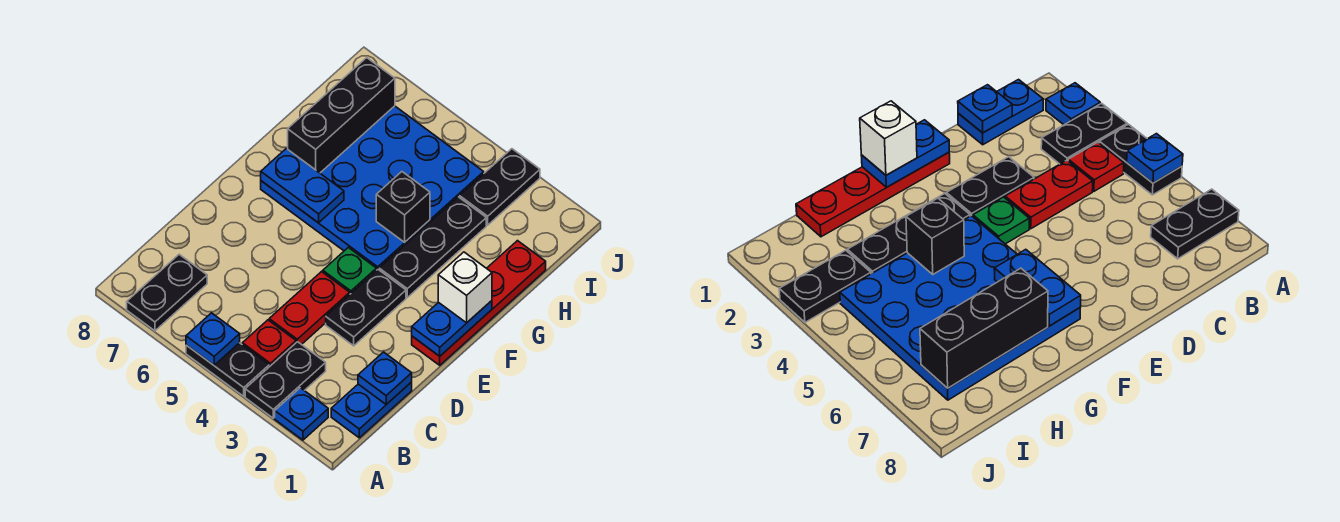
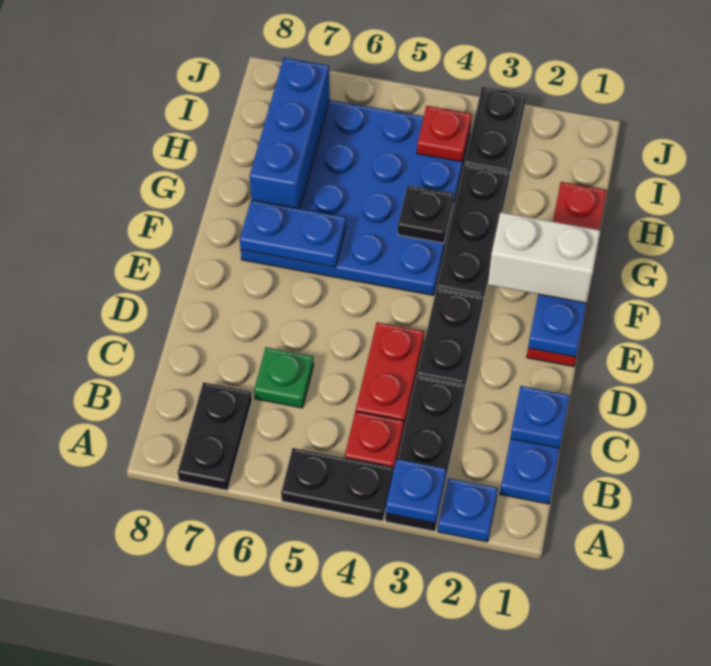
black 1x2 plate [245,342,326,418] -> black 1x3 plate [385,376,465,531]
blue 1x1 plate [186,313,240,365] -> blue 1x1 plate moved to [386,459,446,523]
green 1x1 plate [323,247,376,294] -> green 1x1 plate moved to [254,347,314,408]
white 1x1 brick [438,252,492,323] -> white 1x2 brick [488,212,600,303]
black 1x1 brick [376,172,430,242] -> black 1x1 plate [398,186,454,243]
black 1x3 brick [288,58,395,173] -> blue 1x3 brick [250,58,330,209]
none -> red 1x1 plate [417,106,472,162]

